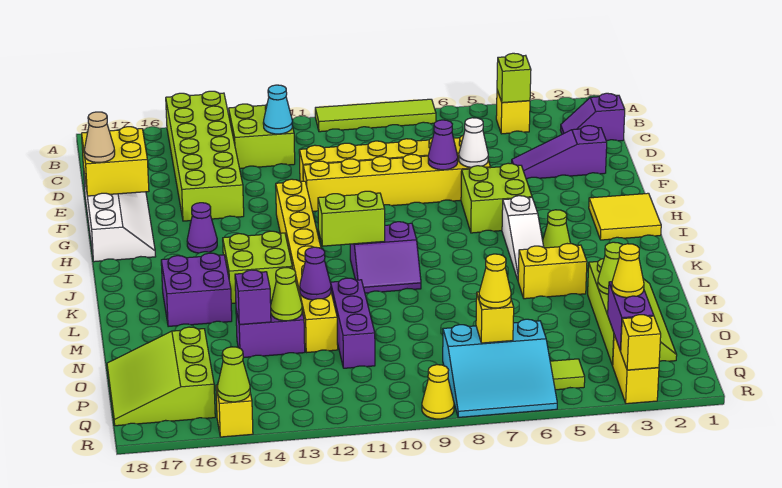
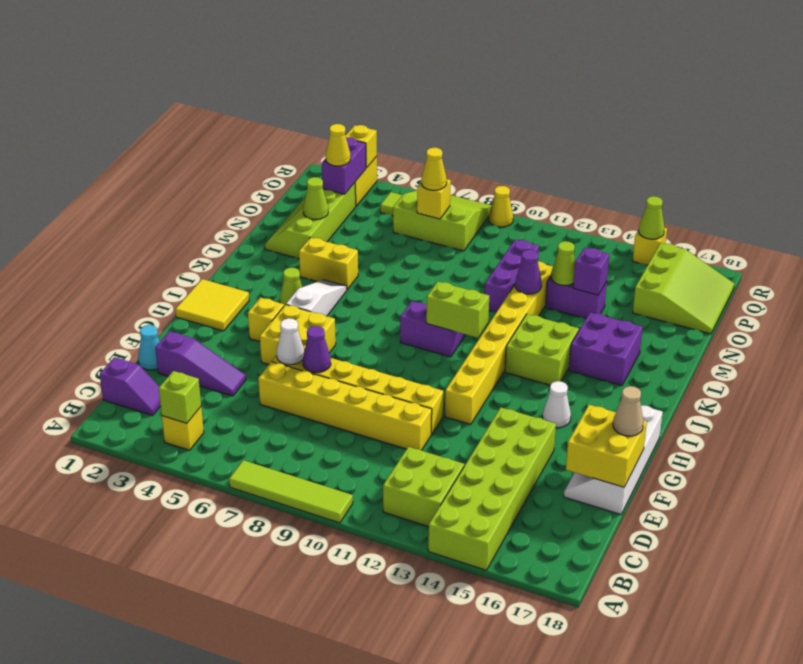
cyan 1x1 cone [263,85,292,134] -> cyan 1x1 cone moved to [138,325,160,370]
lime 2x2 brick [461,163,532,233] -> yellow 2x2 brick [260,305,336,365]
none -> yellow 1x1 brick [248,297,284,342]
purple 1x1 cone [187,203,217,253] -> white 1x1 cone [542,381,571,428]
cyan 3x3 slope [443,319,557,417] -> lime 3x3 slope [393,190,492,251]

